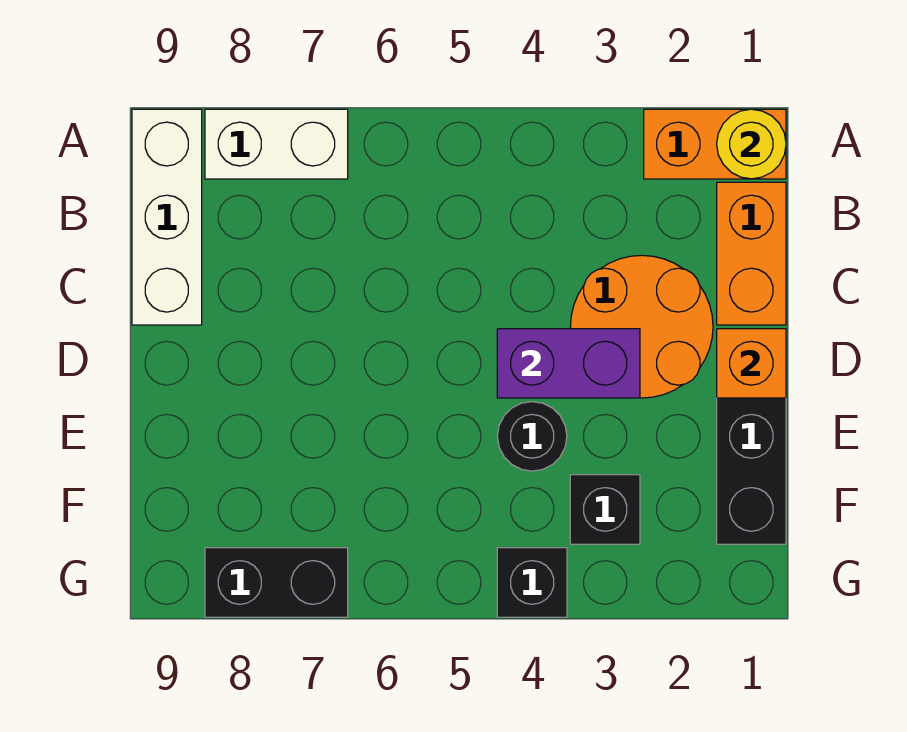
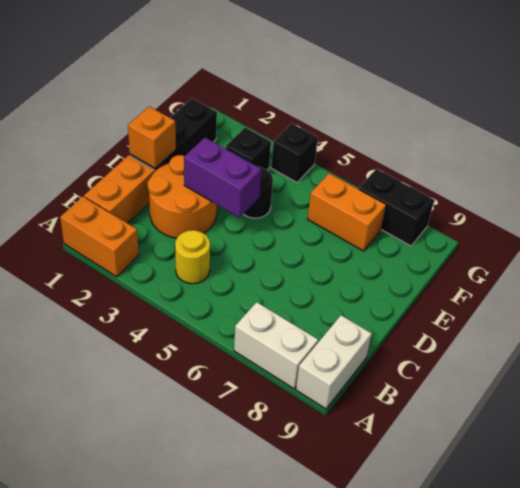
yellow 1x1 round brick [717,109,786,179] -> yellow 1x1 round brick moved to [175,230,210,284]
white 1x3 brick [132,109,202,325] -> white 1x2 brick [296,315,372,409]
none -> orange 1x2 brick [307,173,386,251]

